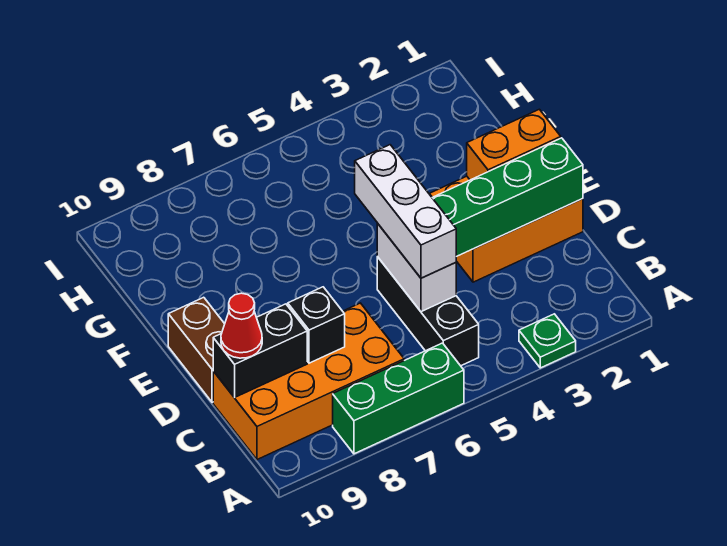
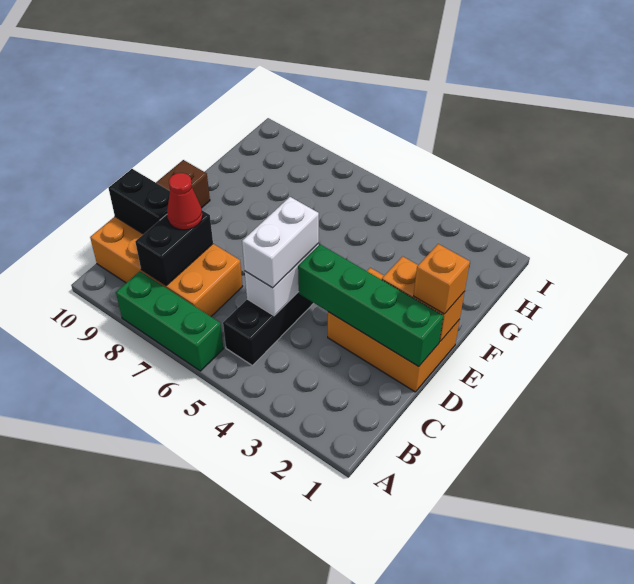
green 1x1 plate [519,314,576,368] -> none
white 1x3 brick [355,145,456,278] -> white 1x2 brick [242,197,319,288]
black 1x1 brick [288,287,345,363] -> black 1x2 brick [135,211,213,285]
red 1x1 cone [221,293,262,358] -> red 1x1 cone moved to [167,173,203,230]
none -> orange 1x1 brick [414,244,470,314]

